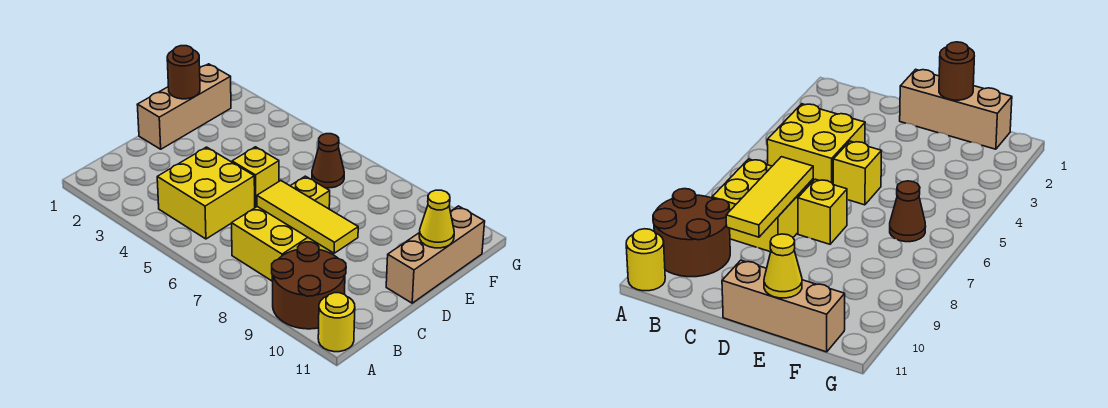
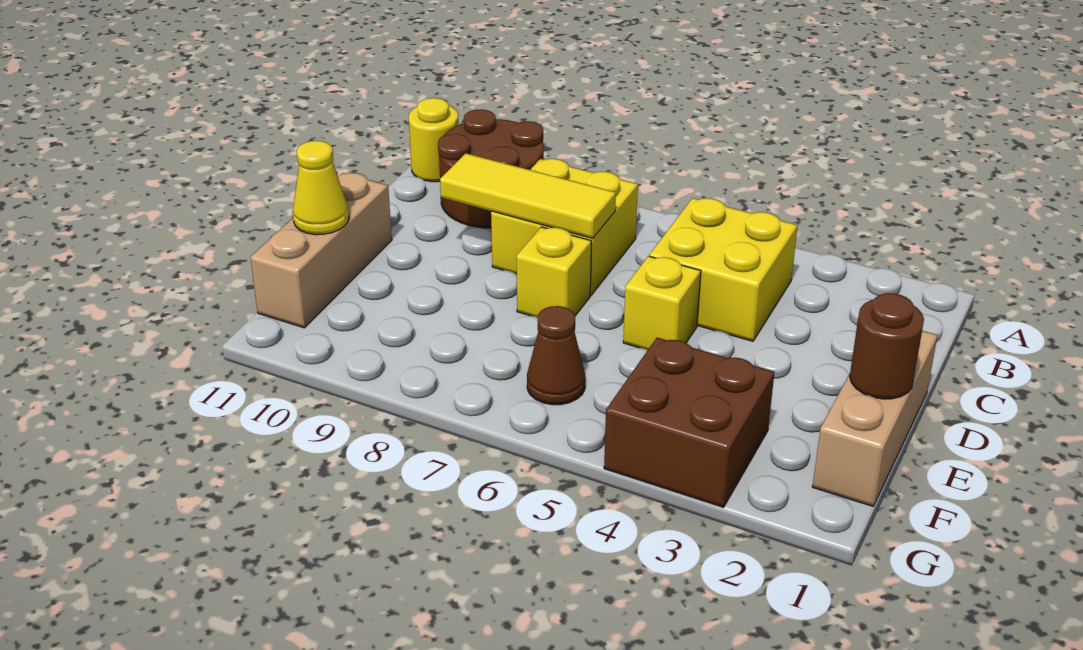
none -> brown 2x2 brick [604,338,774,507]

